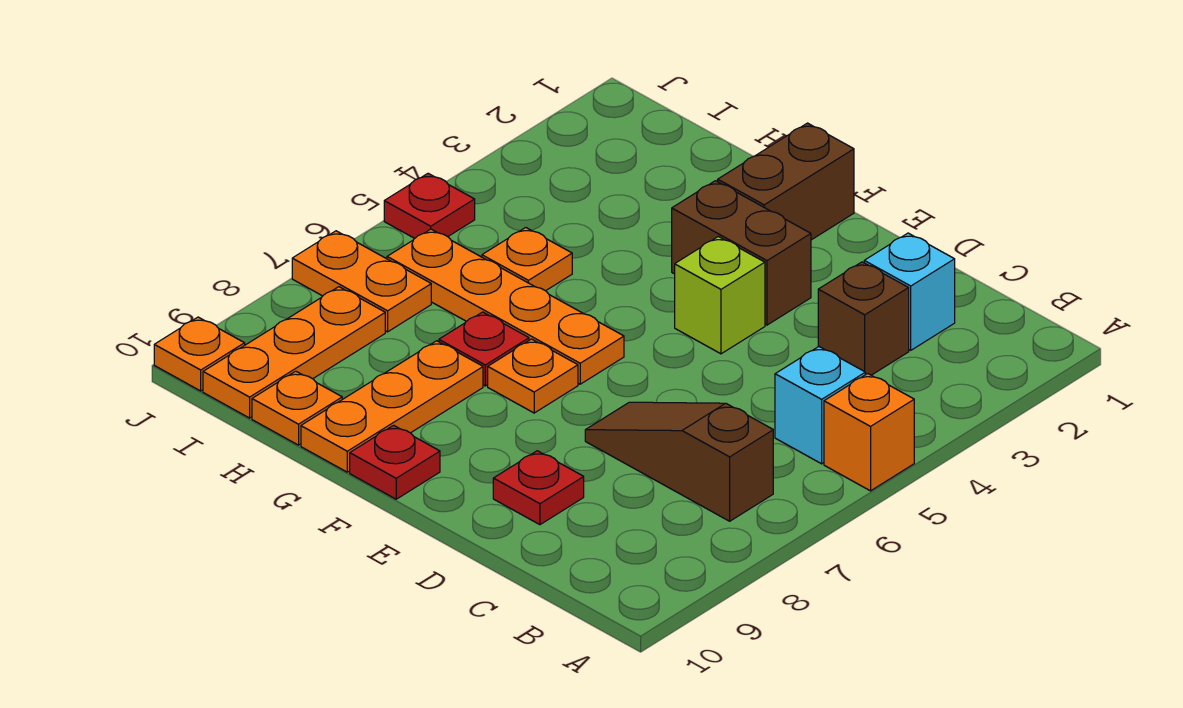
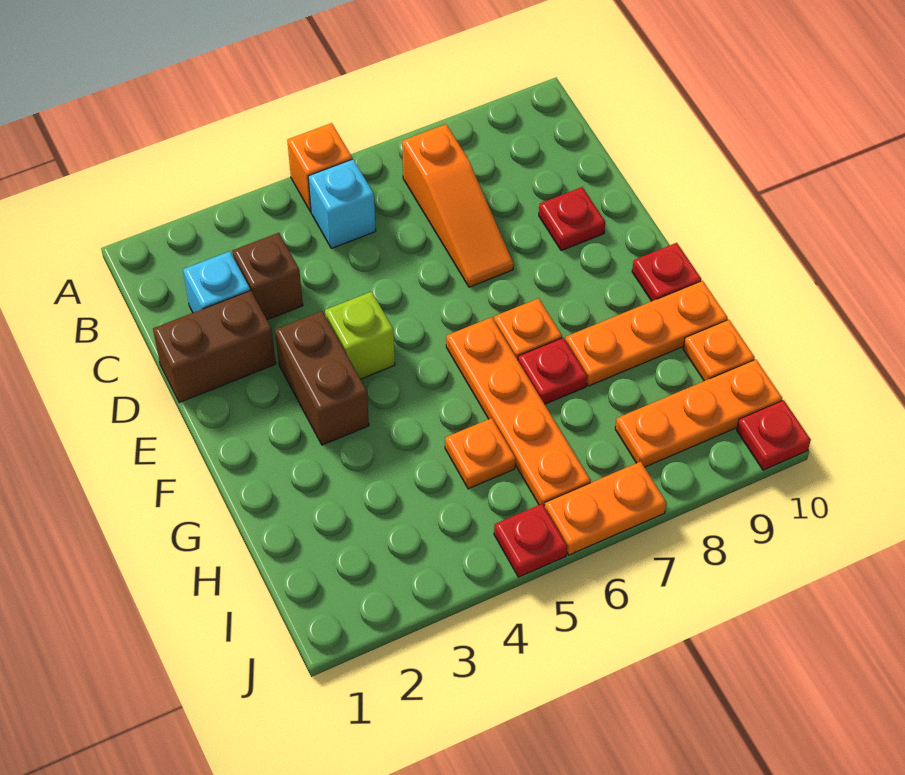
brown 1x3 slope [585,402,773,521] -> orange 1x3 slope [402,124,513,287]
brown 1x2 brick [718,123,854,240] -> brown 1x2 brick moved to [153,290,276,403]
orange 1x2 plate [292,231,431,332] -> orange 1x2 plate turned to [544,461,666,555]
orange 1x1 plate [154,317,245,391] -> red 1x1 plate [737,400,811,470]

